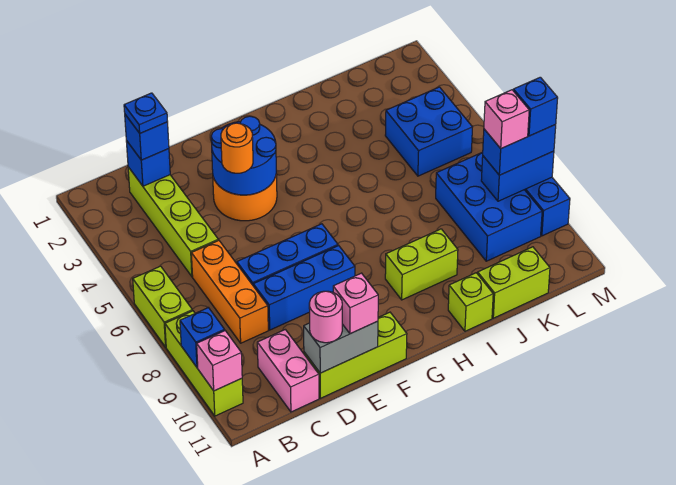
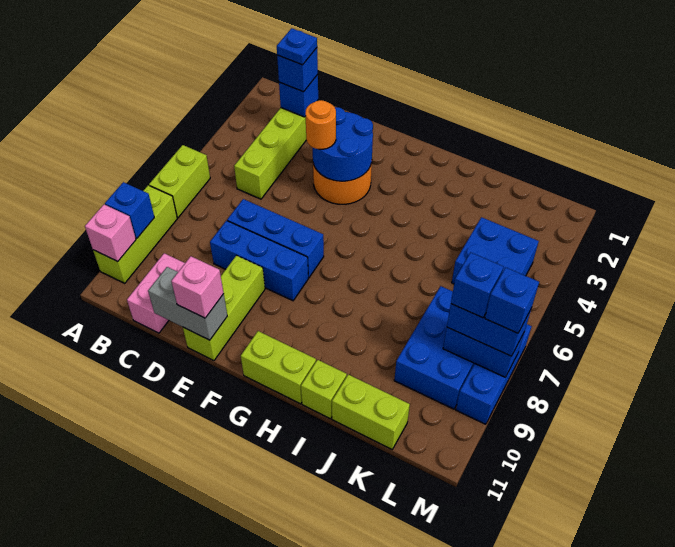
orange 1x3 brick [191,240,268,343] -> none
lime 1x3 brick [304,312,407,398] -> lime 1x3 brick turned to [183,256,265,361]
pink 1x1 round brick [309,291,342,343] -> none
lime 1x2 brick [385,229,458,300] -> lime 1x2 brick moved to [241,331,316,404]
pink 1x1 brick [484,90,529,148] -> blue 1x1 brick [451,252,503,318]

